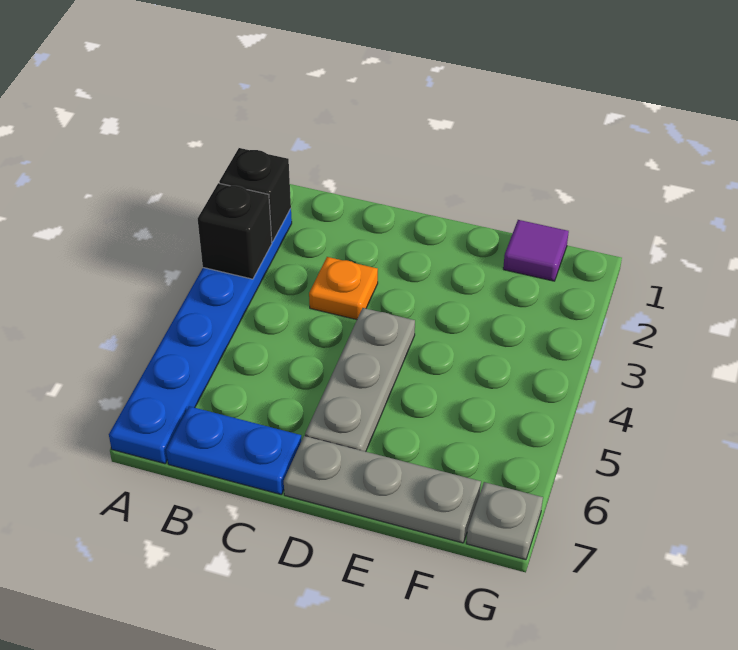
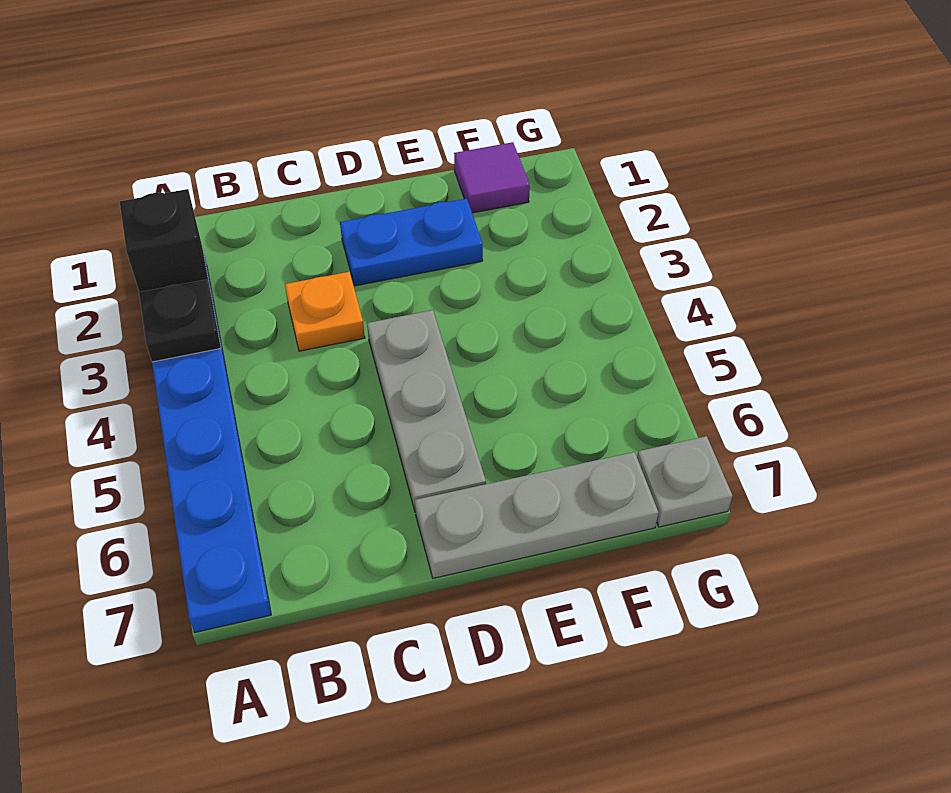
black 1x1 brick [198,183,272,279] -> black 1x1 plate [139,280,221,362]
blue 1x2 plate [166,406,301,495] -> blue 1x2 plate moved to [340,198,483,286]

